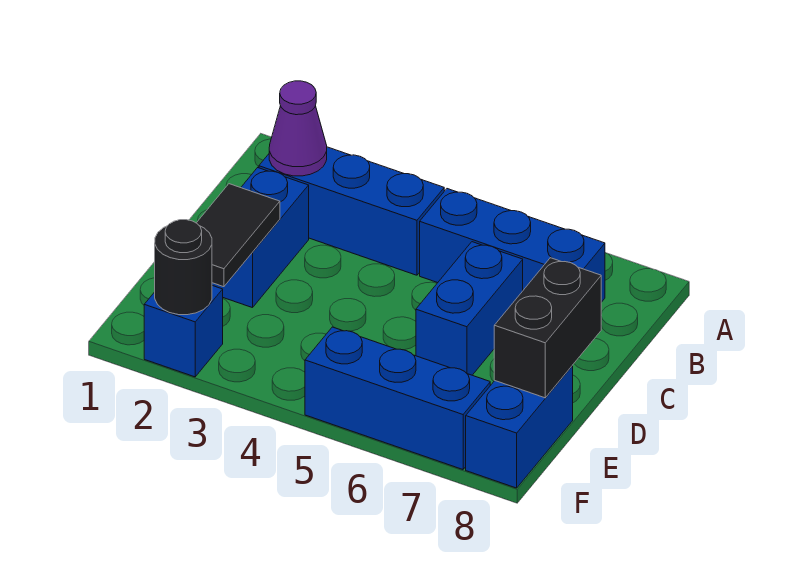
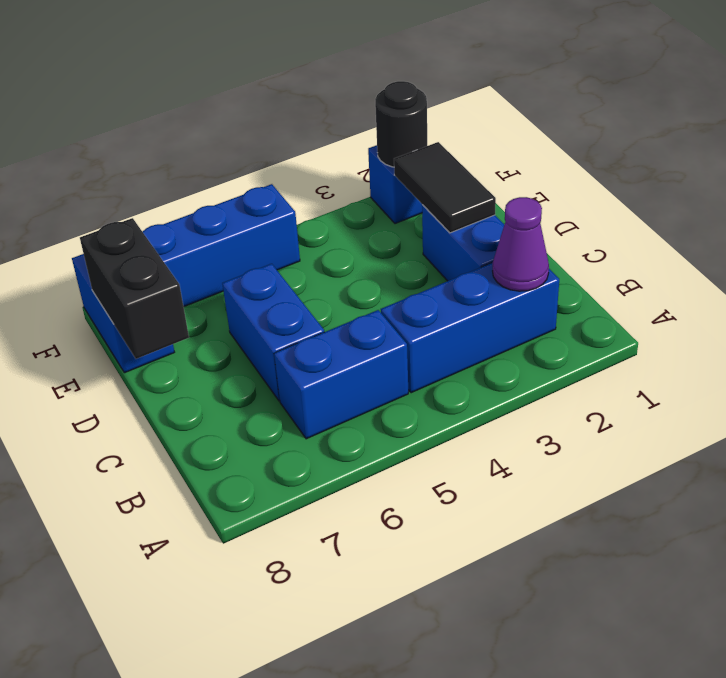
blue 1x3 brick [420,189,605,302] -> blue 1x2 brick [274,310,408,439]

